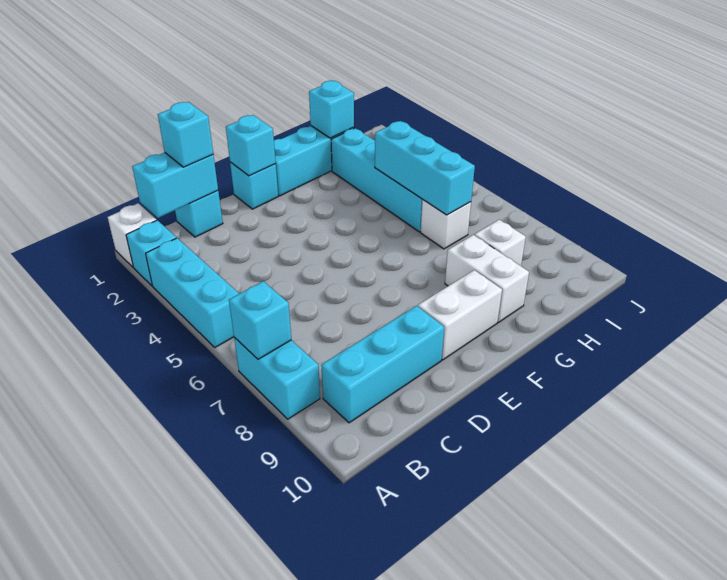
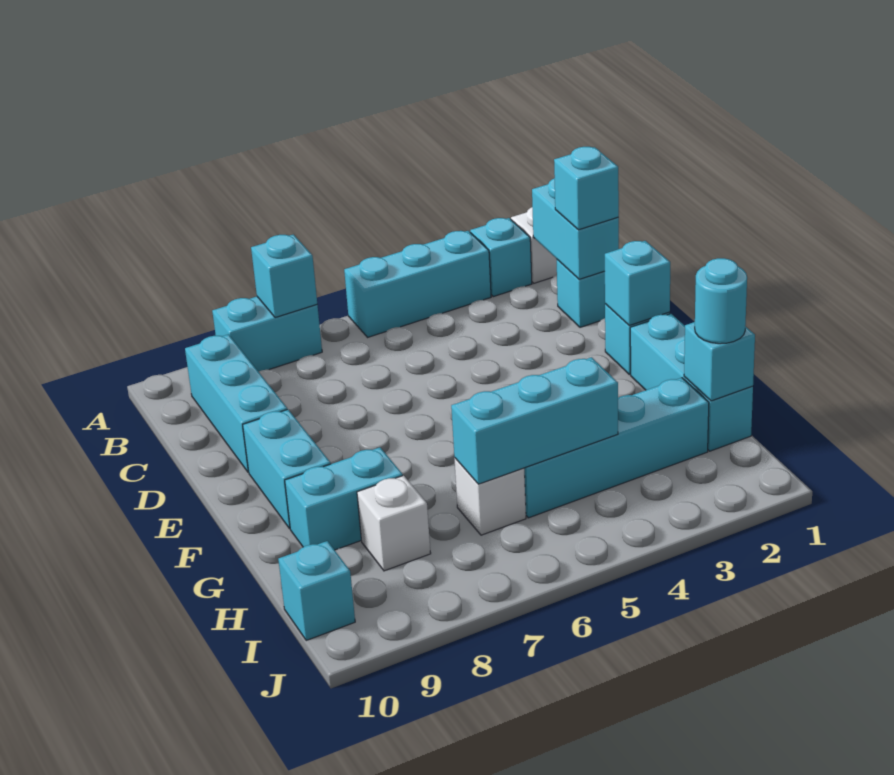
white 1x2 brick [418,270,502,360] -> cyan 1x2 brick [243,409,331,529]
white 1x2 brick [445,235,529,322] -> cyan 1x2 brick [285,447,403,550]
none -> cyan 1x1 round brick [695,258,747,344]
none -> cyan 1x1 brick [278,541,355,640]

